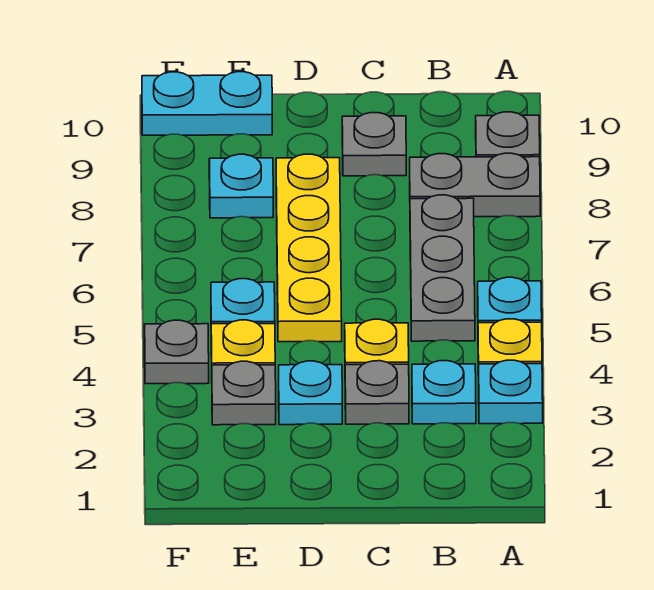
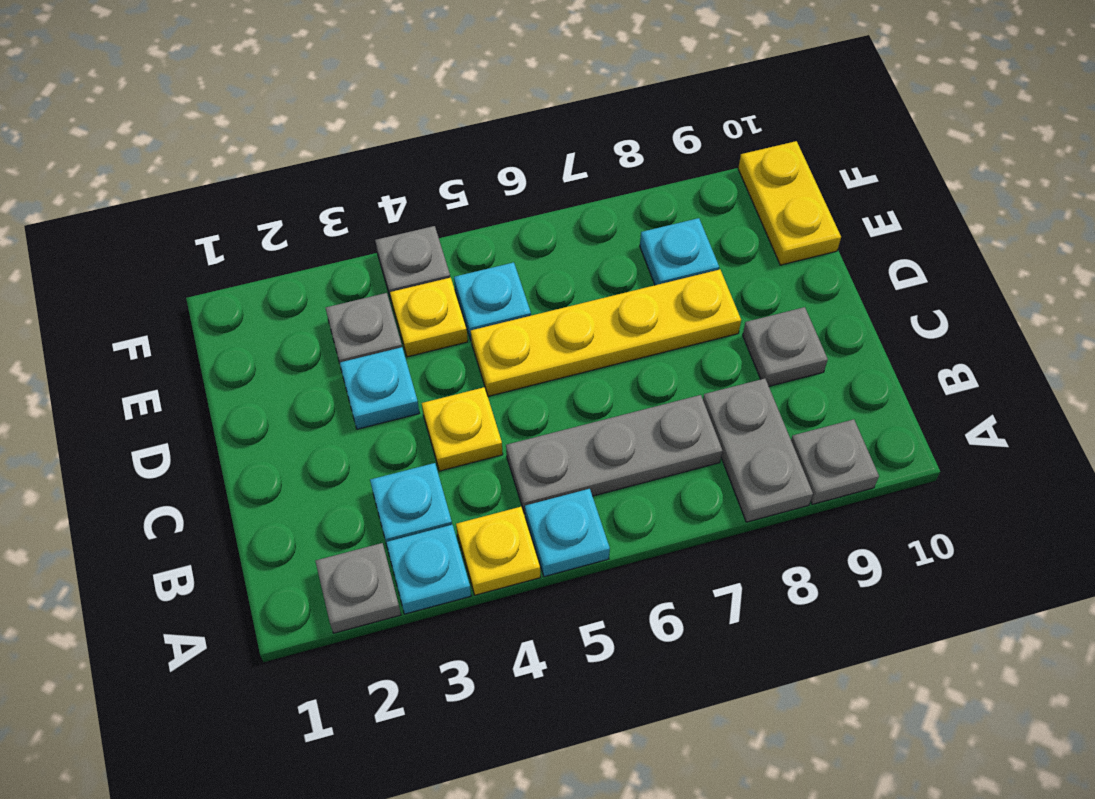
grey 1x1 plate [345,361,409,424] -> grey 1x1 plate moved to [316,543,401,633]
cyan 1x2 plate [142,72,272,135] -> yellow 1x2 plate [738,141,841,265]

